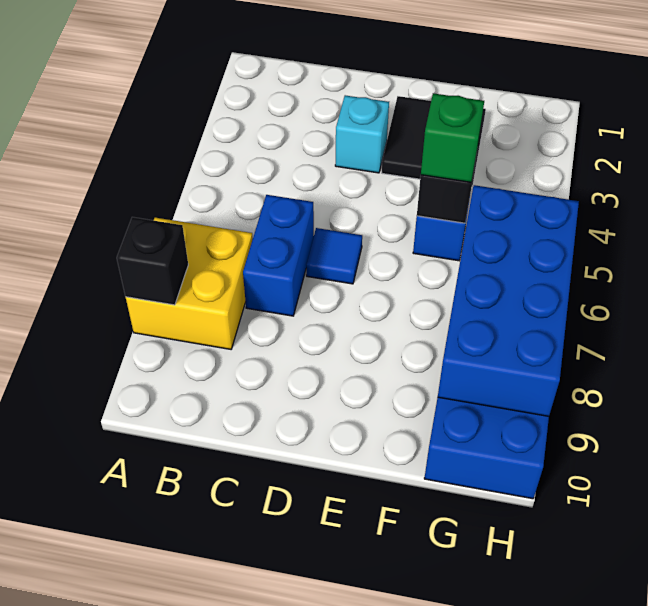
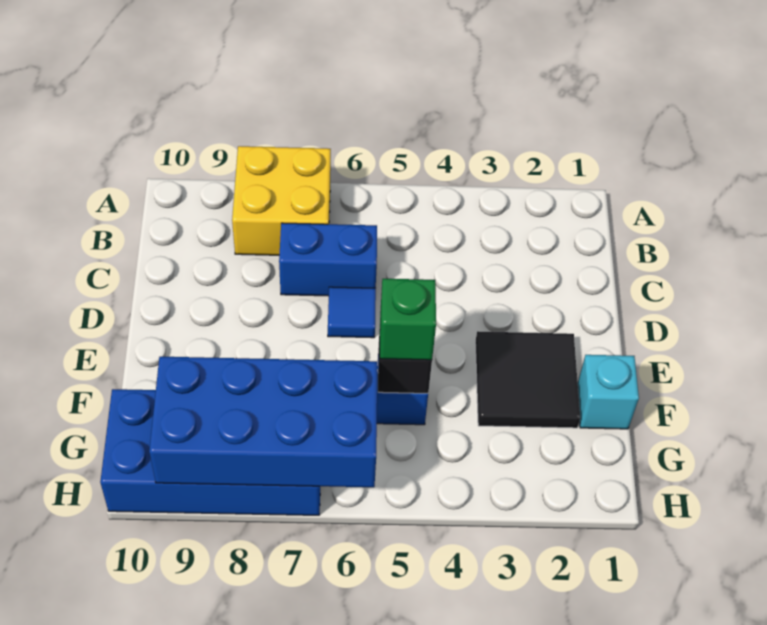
black 1x1 brick [117,217,188,305] -> none
cyan 1x1 brick [335,95,389,173] -> cyan 1x1 brick moved to [578,355,639,429]

